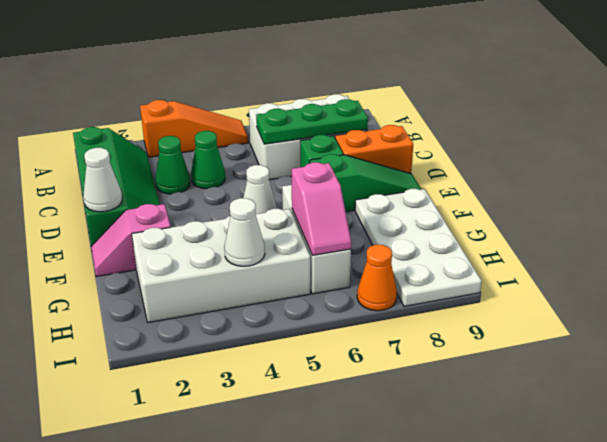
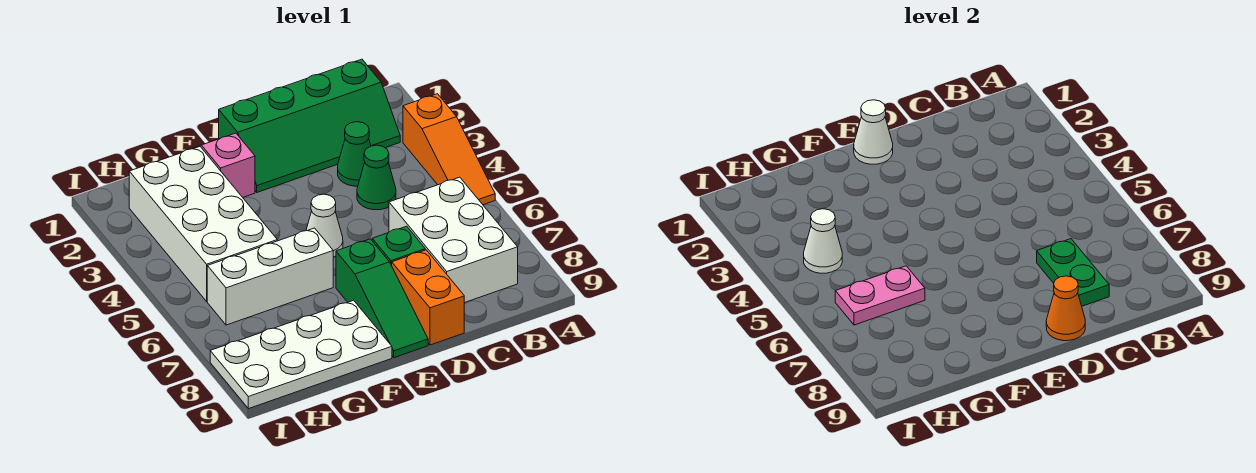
green 1x3 plate [256,99,368,144] -> green 1x2 plate [1037,239,1109,306]
pink 1x2 slope [292,162,351,255] -> pink 1x2 plate [835,266,925,325]
orange 1x1 cone [357,245,397,311] -> orange 1x1 cone moved to [1046,276,1085,341]

